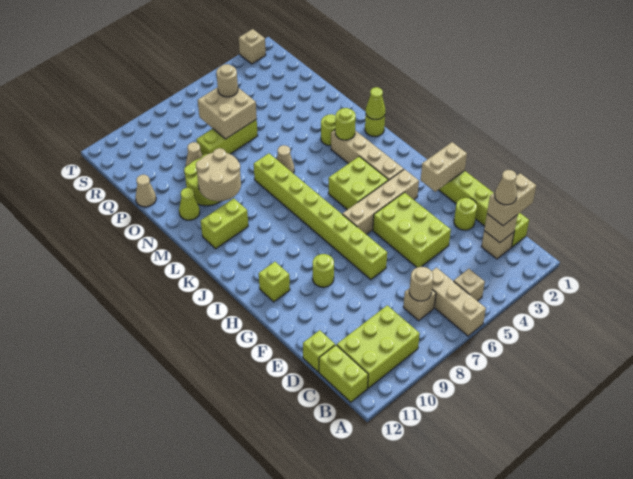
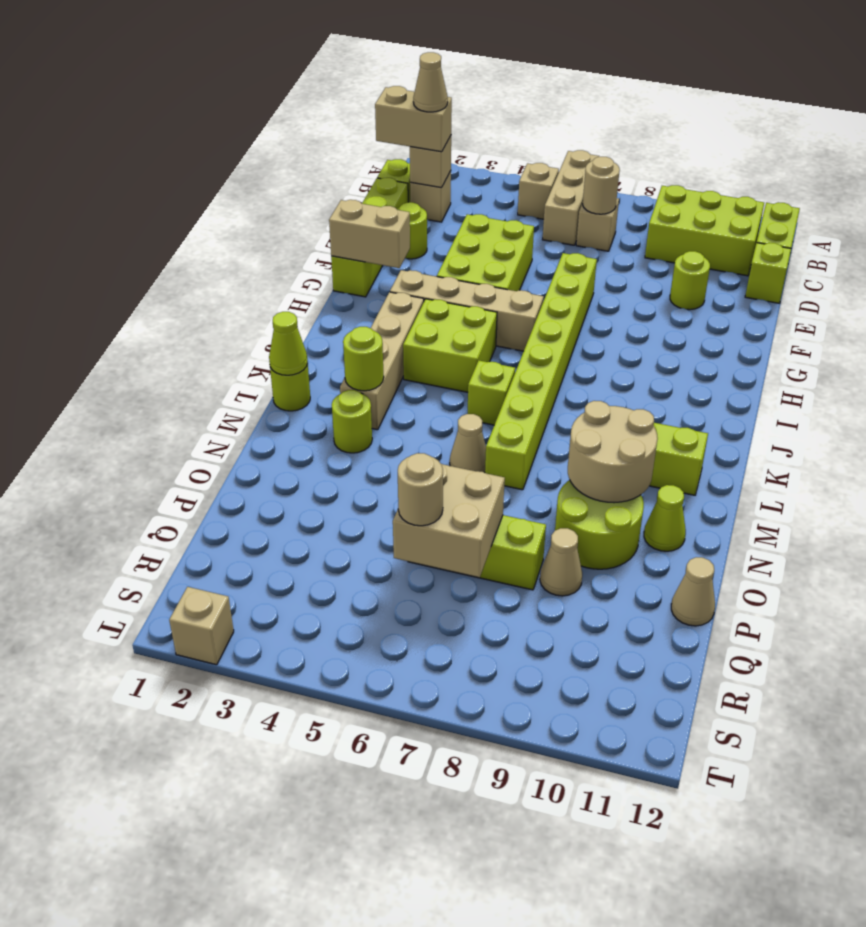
lime 1x1 round brick [313,254,334,287] -> lime 1x1 round brick moved to [670,251,710,310]
lime 1x1 brick [259,262,290,302] -> lime 1x1 brick moved to [468,361,515,425]

